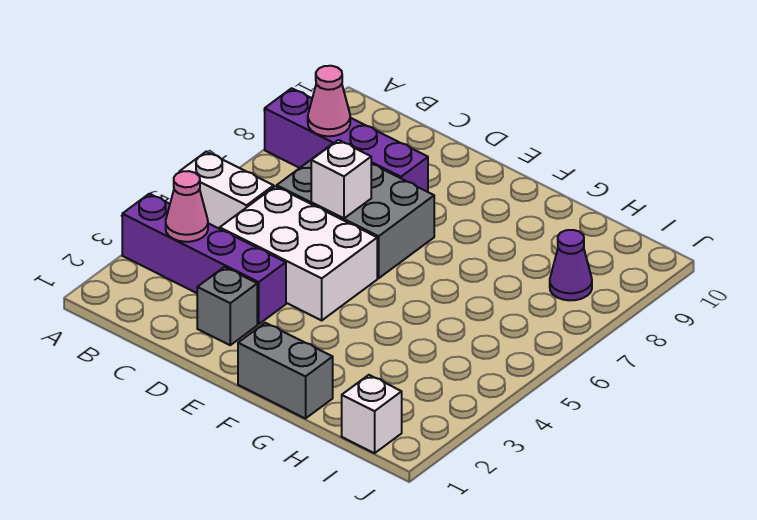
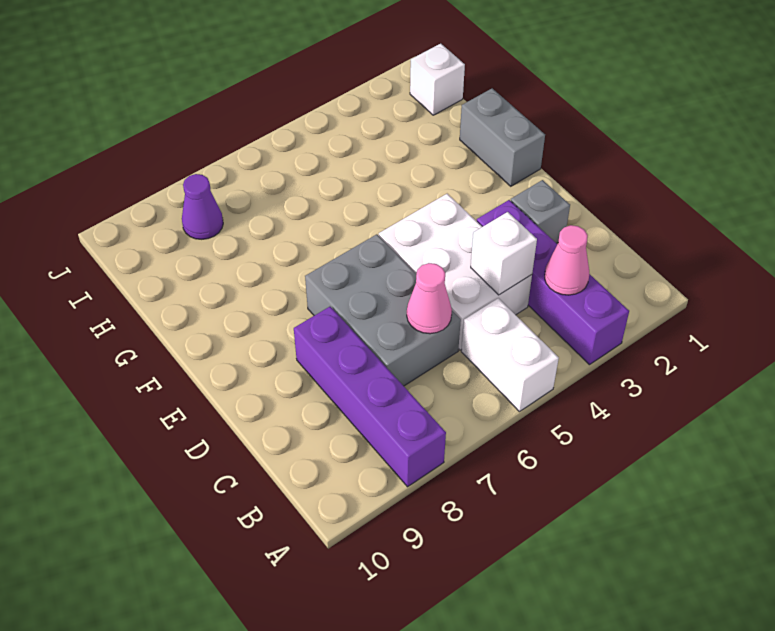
pink 1x1 cone [308,66,350,136] -> pink 1x1 cone moved to [407,263,452,334]
white 1x1 brick [311,140,371,218] -> white 1x1 brick moved to [471,212,537,295]

